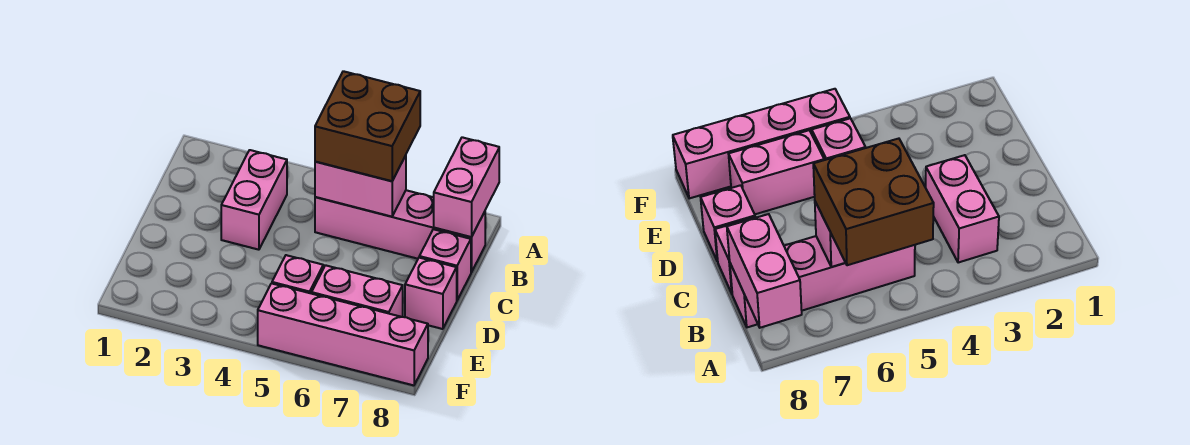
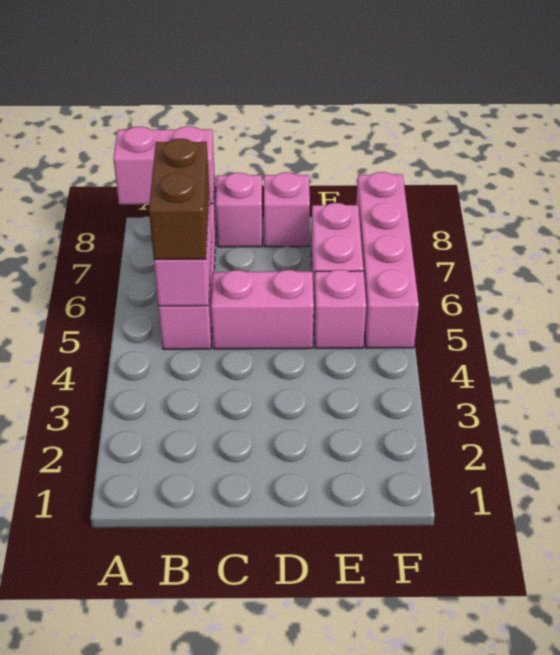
brown 2x2 brick [315,71,420,181] -> brown 1x2 brick [149,139,209,260]
pink 1x2 brick [221,150,287,250] -> pink 1x2 brick moved to [211,270,314,349]

